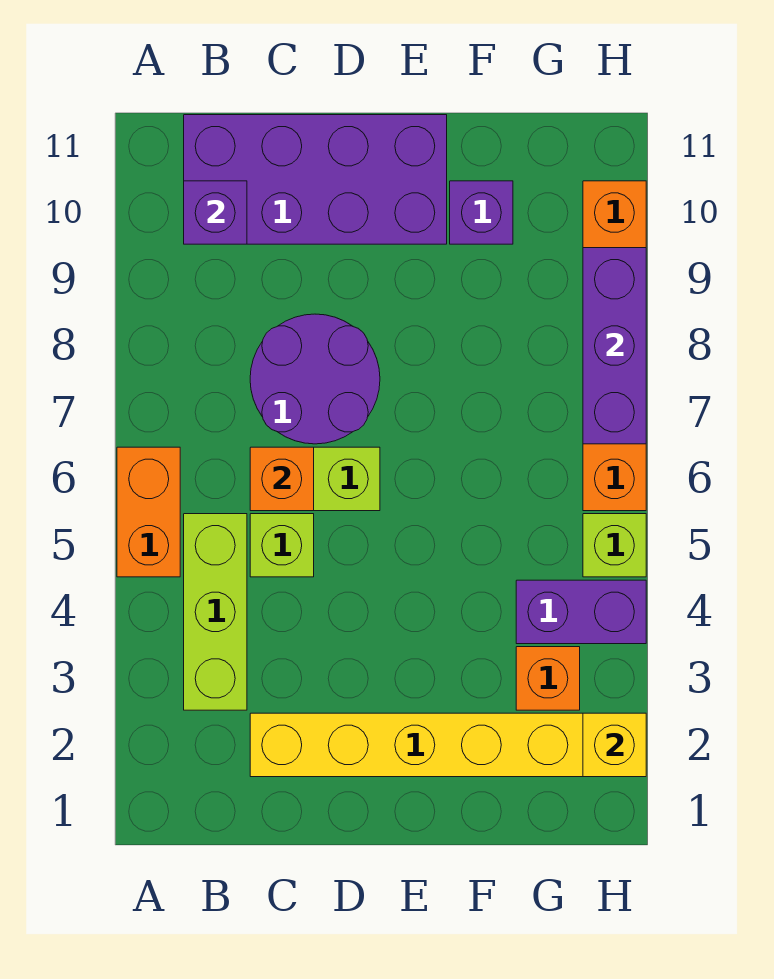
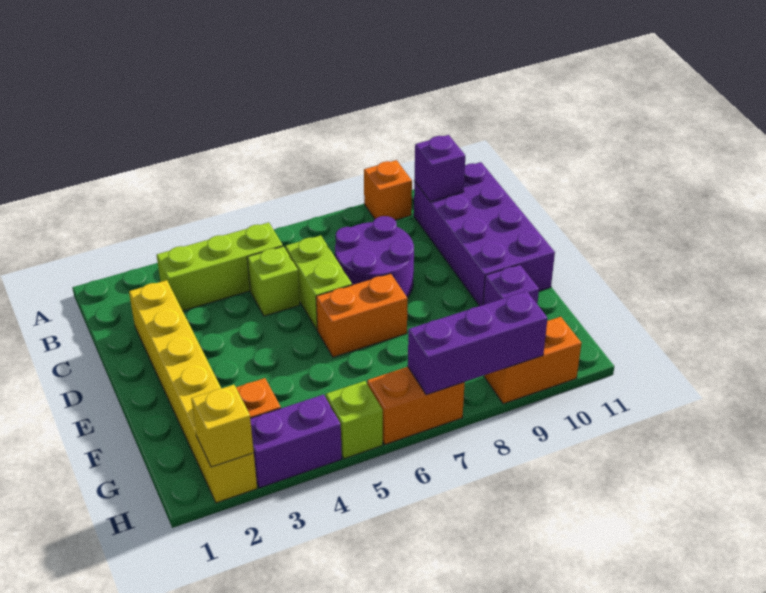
orange 1x2 brick [117,447,180,577] -> orange 1x2 brick moved to [316,274,408,357]
orange 1x1 brick [250,447,314,511] -> orange 1x1 brick moved to [364,160,412,220]
purple 1x2 brick [516,580,646,644] -> purple 1x2 brick turned to [250,395,342,488]

